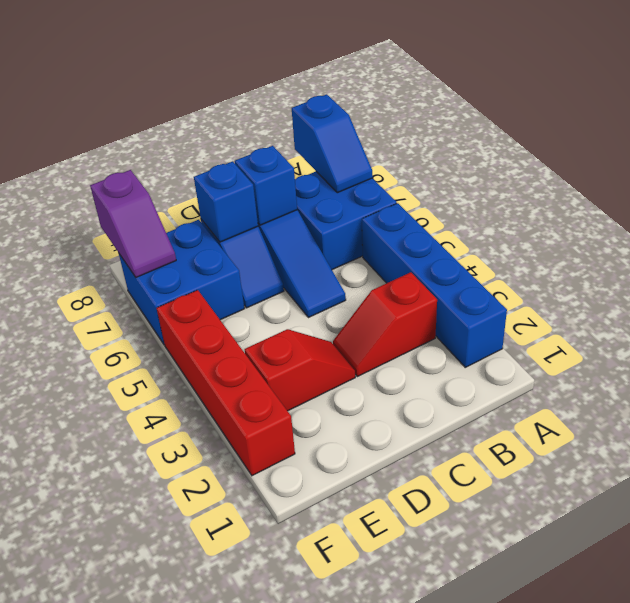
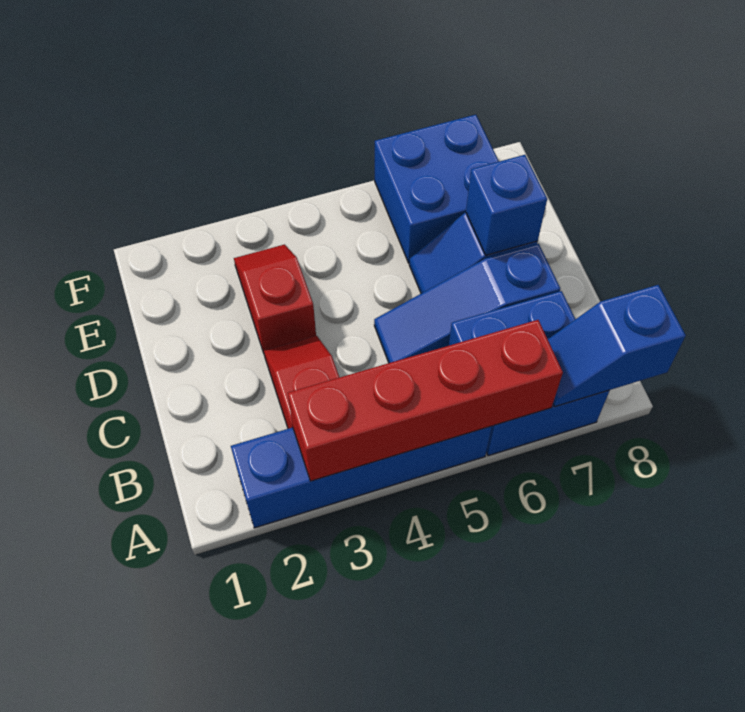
blue 1x1 brick [235,146,297,225] -> none
red 1x2 slope [245,329,355,411] -> red 1x2 slope turned to [234,245,316,353]
red 1x4 brick [157,290,295,476] -> red 1x4 brick moved to [288,320,563,481]
purple 1x2 slope [90,170,176,277] -> none

